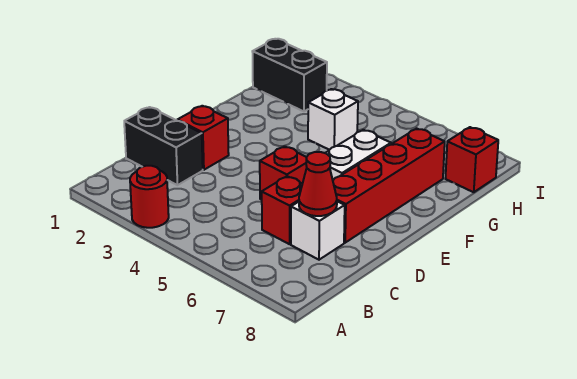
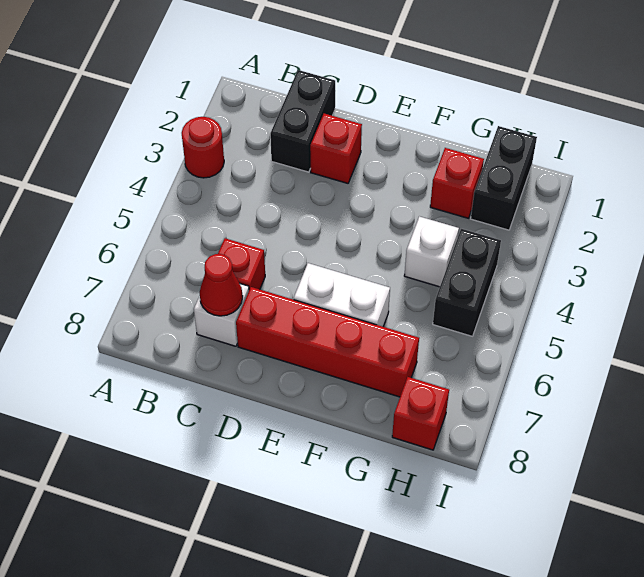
red 1x1 brick [260,146,307,200] -> red 1x1 brick moved to [430,148,484,218]
none -> black 1x2 brick [433,229,501,336]

